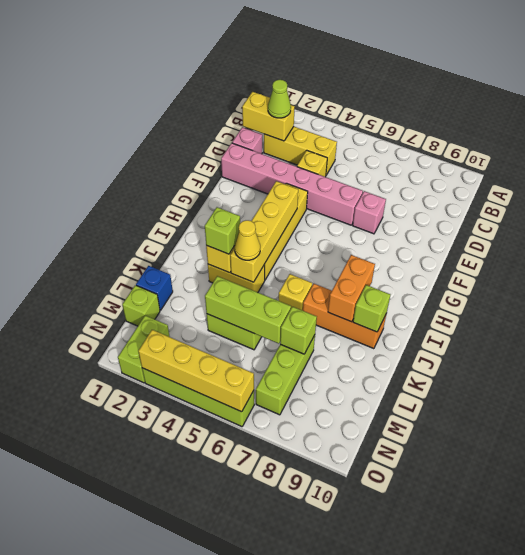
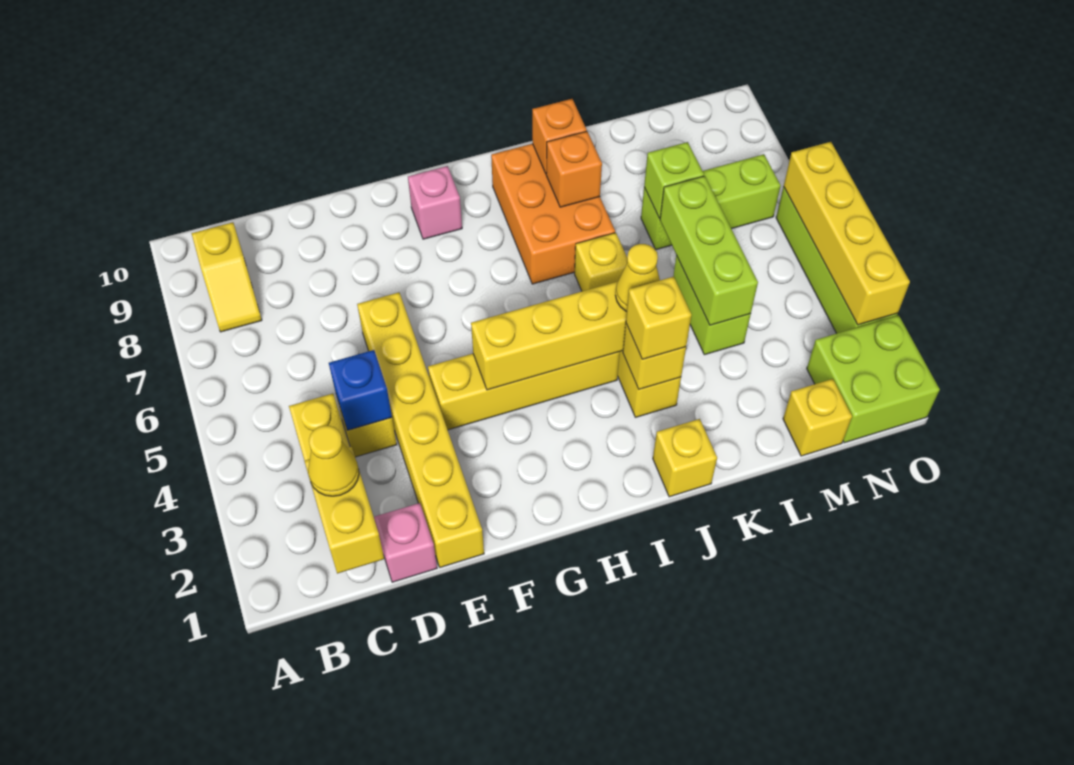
none -> yellow 1x2 slope [191,222,262,332]
lime 1x1 cone [268,80,291,118] -> yellow 1x1 cone [308,426,359,496]
pink 1x6 brick [221,143,363,225] -> yellow 1x6 brick [357,292,484,567]
pink 1x1 brick [353,191,386,234] -> pink 1x1 brick moved to [408,166,462,239]
orange 1x2 brick [328,255,375,322] -> orange 1x1 brick [546,131,602,207]
none -> yellow 1x1 brick [653,419,717,497]
lime 1x1 brick [205,207,240,254] -> yellow 1x1 brick [626,276,691,359]
orange 1x3 brick [303,284,387,349] -> orange 2x3 brick [491,144,615,284]
lime 1x1 brick [353,285,390,332] -> orange 1x1 brick [532,99,587,173]
blue 1x1 brick [136,266,173,310] -> blue 1x1 brick moved to [329,350,392,430]
lime 1x1 brick [122,285,160,326] -> yellow 1x1 brick [783,379,852,456]
lime 1x2 brick [118,315,170,383] -> lime 2x2 brick [807,315,940,443]

